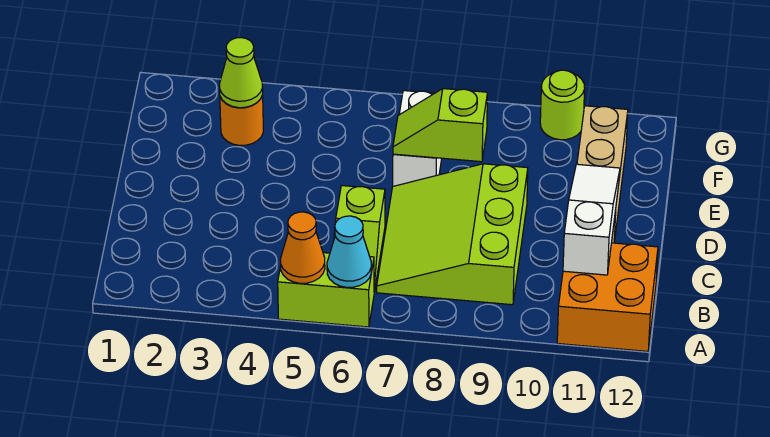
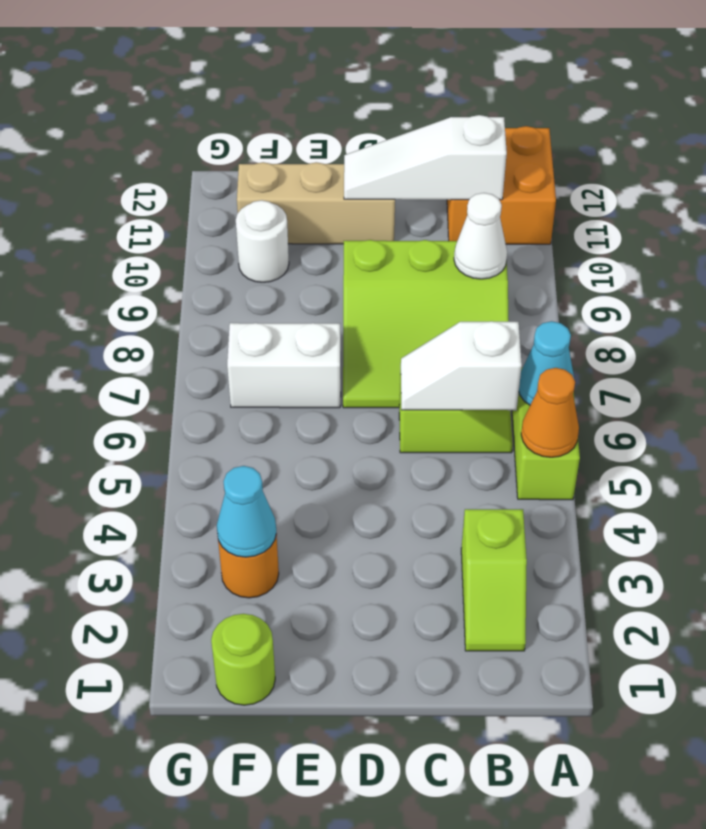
none -> white 1x2 slope [401,321,522,410]
none -> white 1x1 cone [454,193,507,279]
lime 1x2 slope [393,89,487,162] -> lime 1x2 slope moved to [461,509,527,651]
lime 1x1 cone [219,38,263,108] -> cyan 1x1 cone [217,466,276,557]
none -> white 1x1 round brick [236,200,289,282]
lime 1x1 round brick [540,70,585,140] -> lime 1x1 round brick moved to [211,614,275,705]

